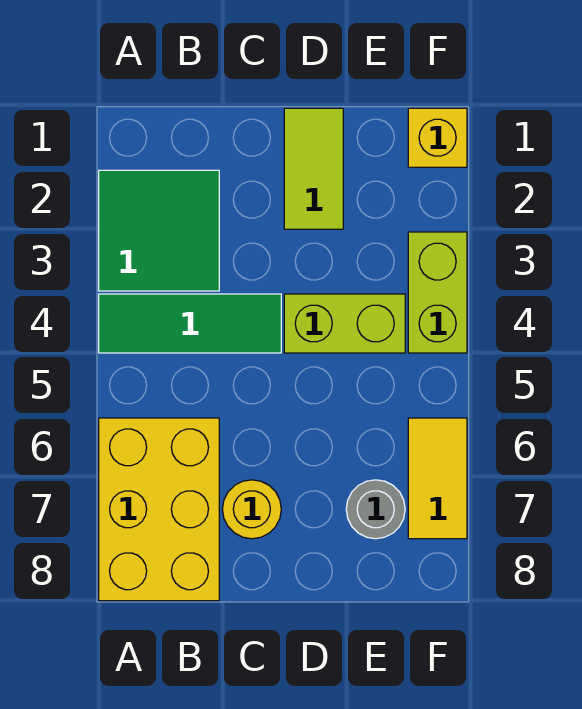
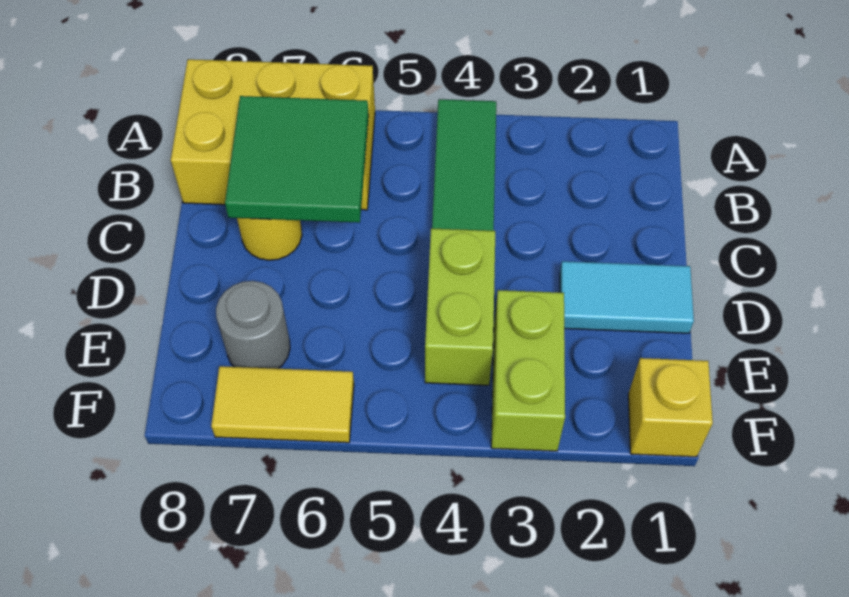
green 2x2 tile [99,170,219,291] -> green 2x2 tile moved to [225,96,369,223]
lime 1x2 tile [284,108,343,229] -> cyan 1x2 tile [560,261,694,333]
lime 1x2 brick [408,232,467,353] -> lime 1x2 brick turned to [491,290,565,451]

